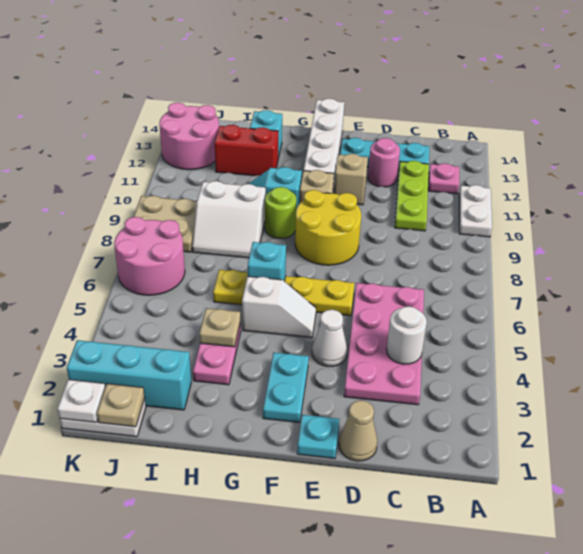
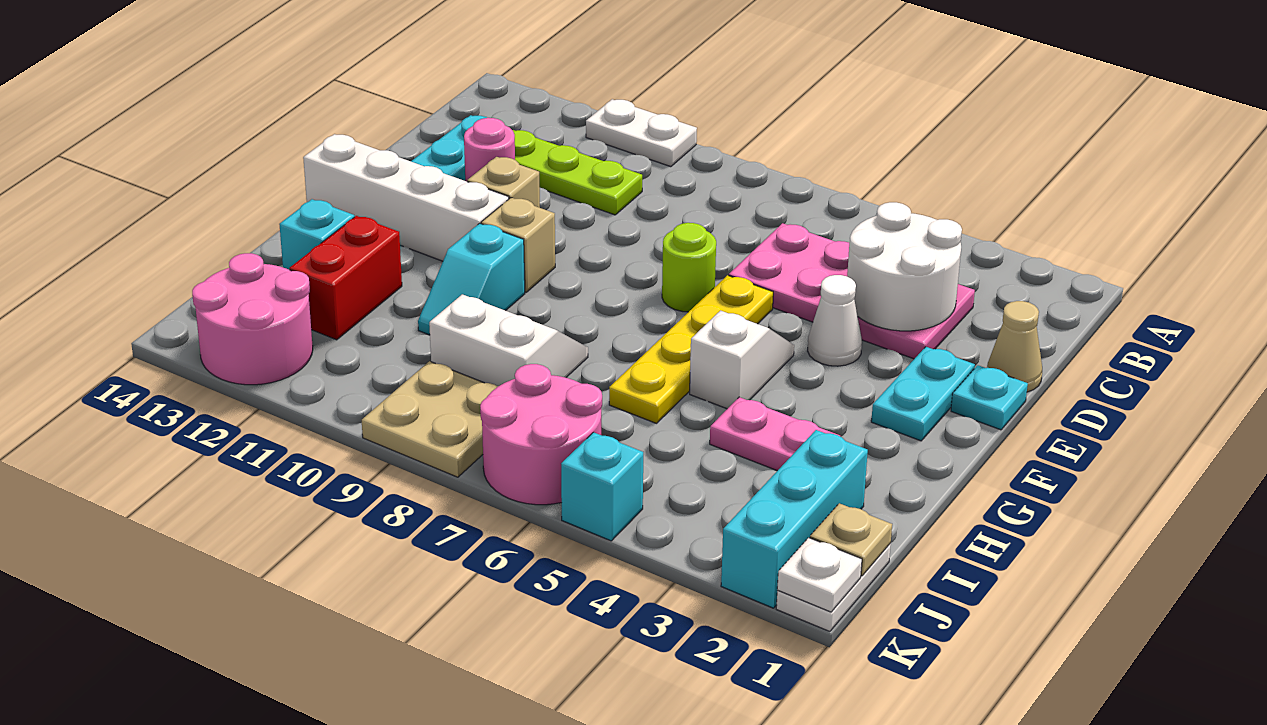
pink 1x1 plate [428,163,459,194] -> none
white 1x1 round brick [386,306,427,364] -> white 2x2 round brick [847,202,962,331]
yellow 2x2 round brick [295,190,361,265] -> none
cyan 1x2 plate [263,353,309,423] -> cyan 1x2 plate turned to [871,347,975,441]
cyan 1x1 brick [248,242,286,281] -> cyan 1x1 brick moved to [561,432,643,541]
lime 1x1 round brick [265,187,296,238] -> lime 1x1 round brick moved to [662,223,716,312]
tan 1x1 plate [199,308,240,347] -> none
white 2x2 slope [192,181,266,258] -> white 2x2 slope turned to [429,294,588,386]

